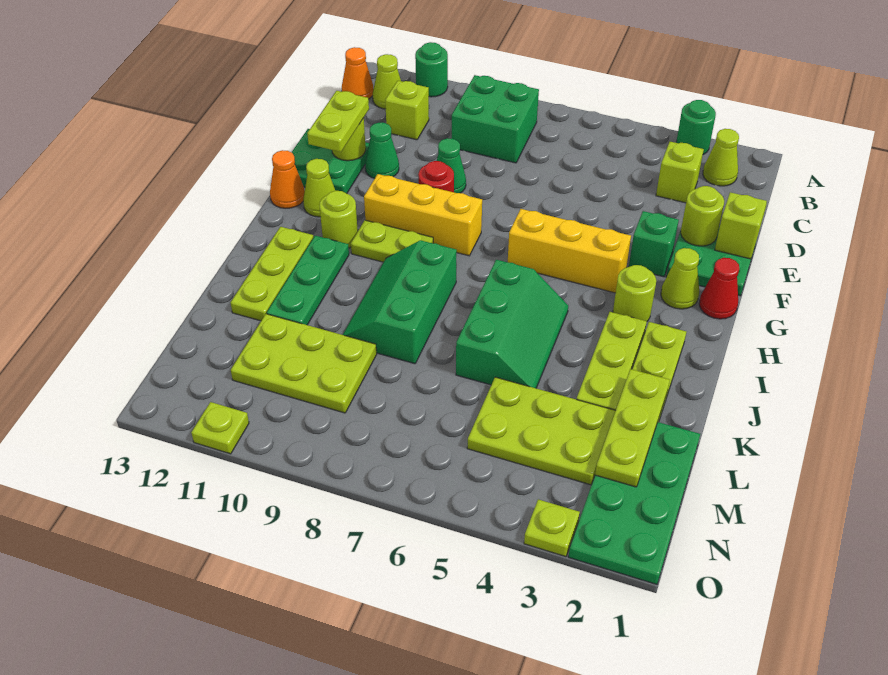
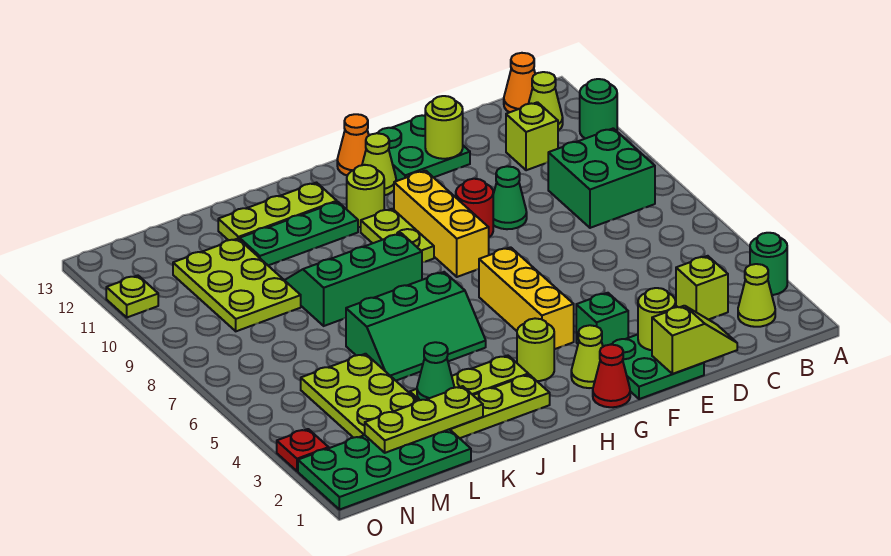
green 1x1 cone [365,123,399,179] -> green 1x1 cone moved to [417,342,454,400]
lime 1x2 plate [307,91,369,152] -> none
lime 1x1 plate [524,499,580,557] -> red 1x1 plate [277,429,329,471]

